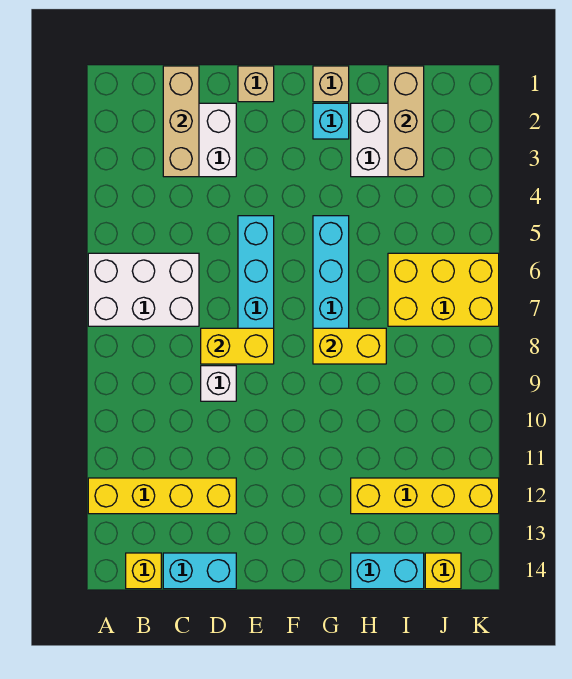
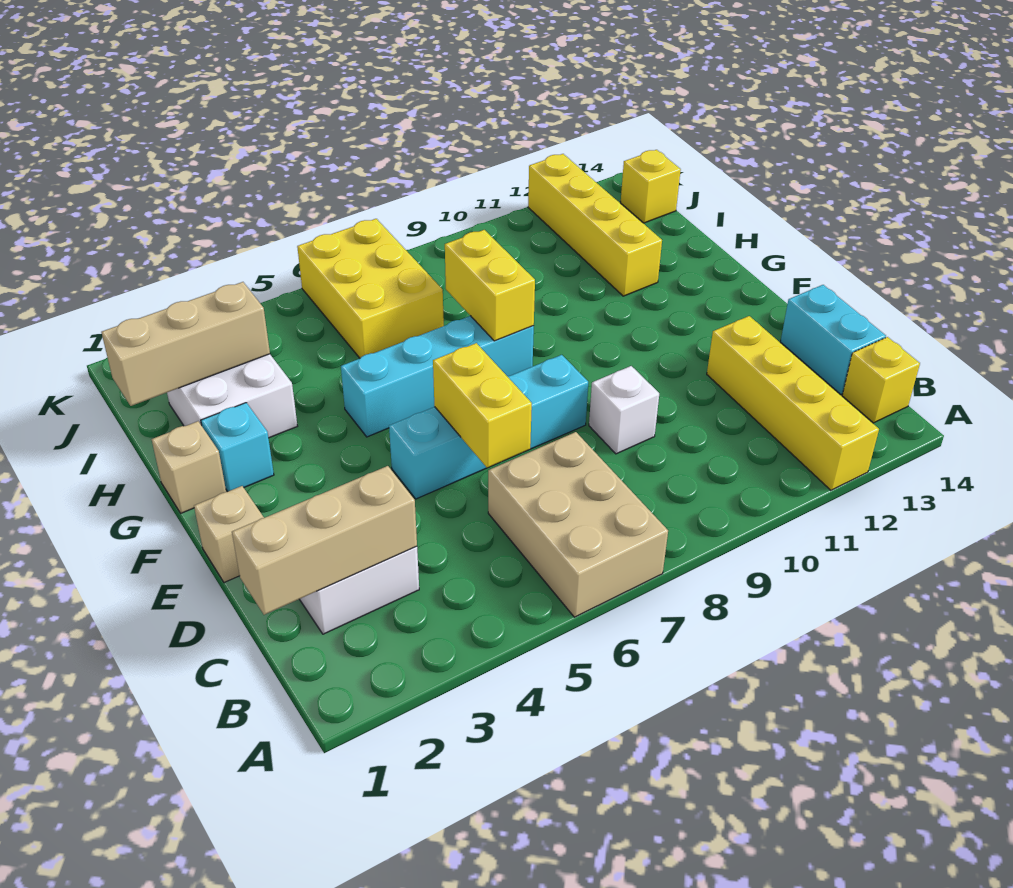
white 2x3 brick [88,253,199,326] -> tan 2x3 brick [488,432,668,617]
yellow 1x2 brick [201,328,274,364] -> yellow 1x2 brick moved to [433,343,532,468]
cyan 1x2 brick [351,553,424,589] -> none

